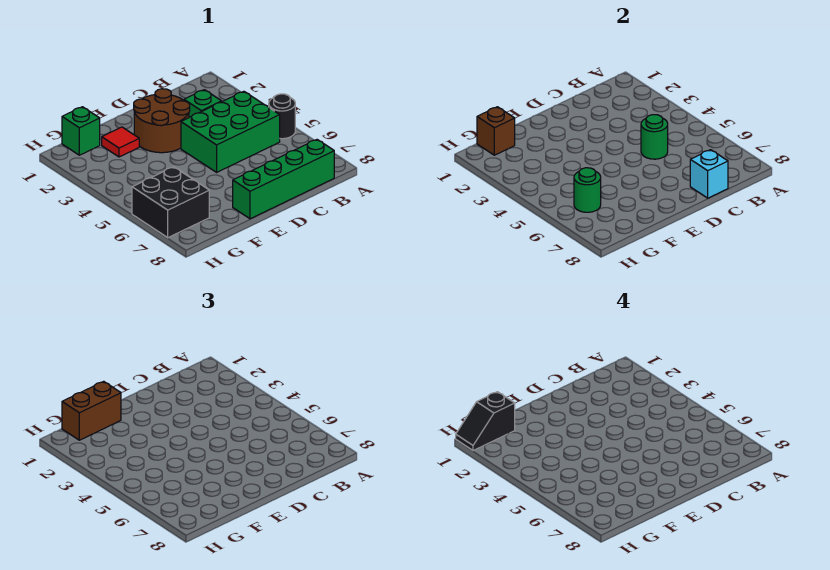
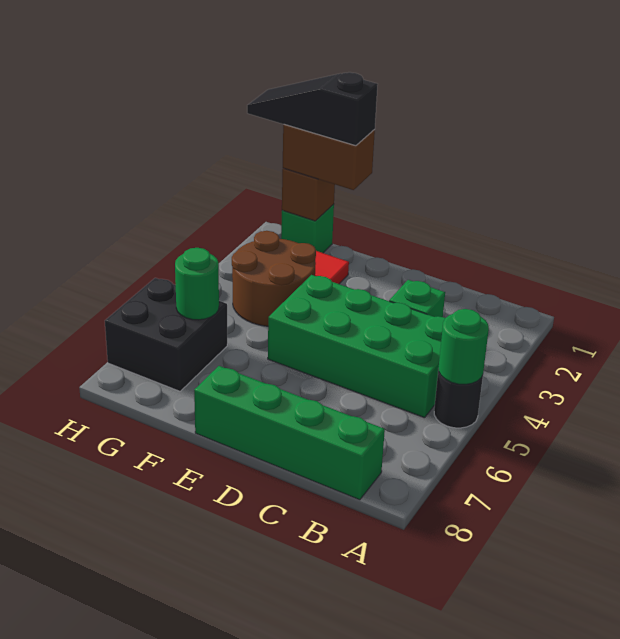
green 2x3 brick [181,91,280,172] -> green 2x4 brick [268,275,445,418]
green 1x1 round brick [641,115,668,159] -> green 1x1 round brick moved to [439,309,489,384]
cyan 1x1 brick [690,150,728,198] -> none
brown 2x2 round brick [134,89,190,153] -> brown 2x2 round brick moved to [232,231,316,326]
black 1x2 slope [456,392,515,451] -> black 1x3 slope [247,72,378,146]

